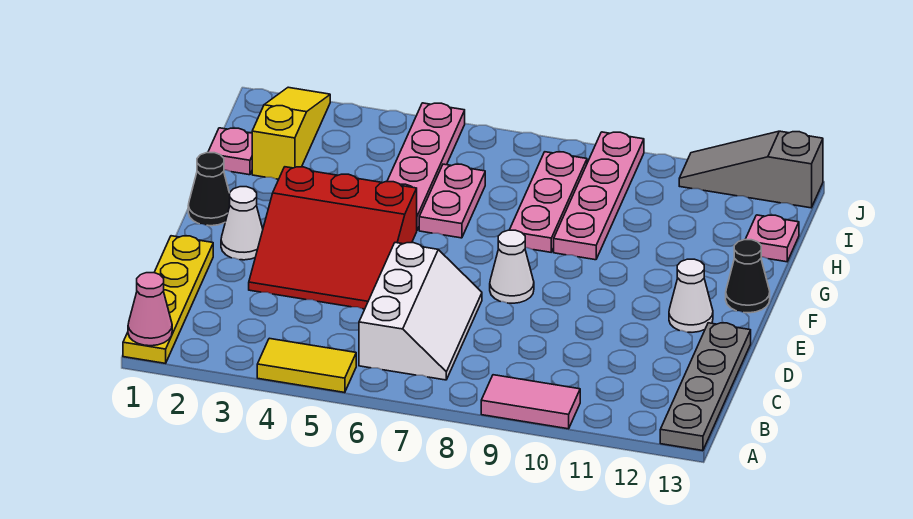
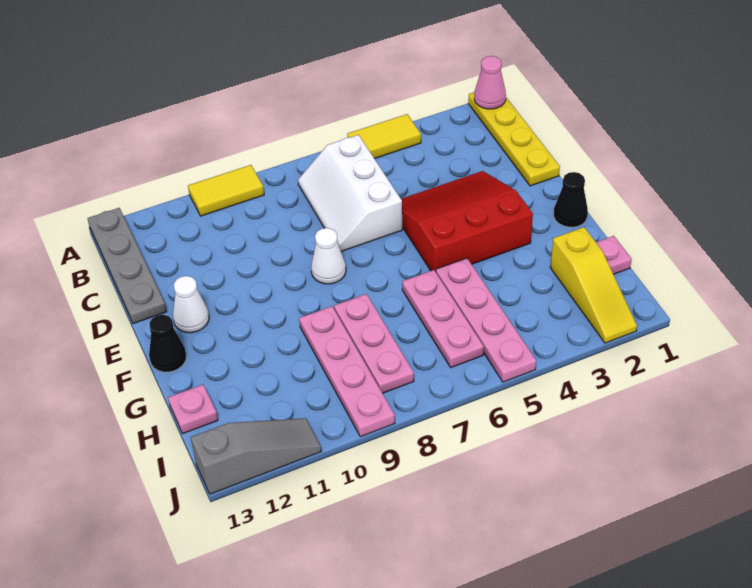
pink 1x2 tile [481,375,580,429] -> yellow 1x2 tile [188,165,264,216]
white 1x1 cone [221,187,263,260] -> none
pink 1x2 plate [419,164,485,238] -> pink 1x3 plate [402,270,484,367]

